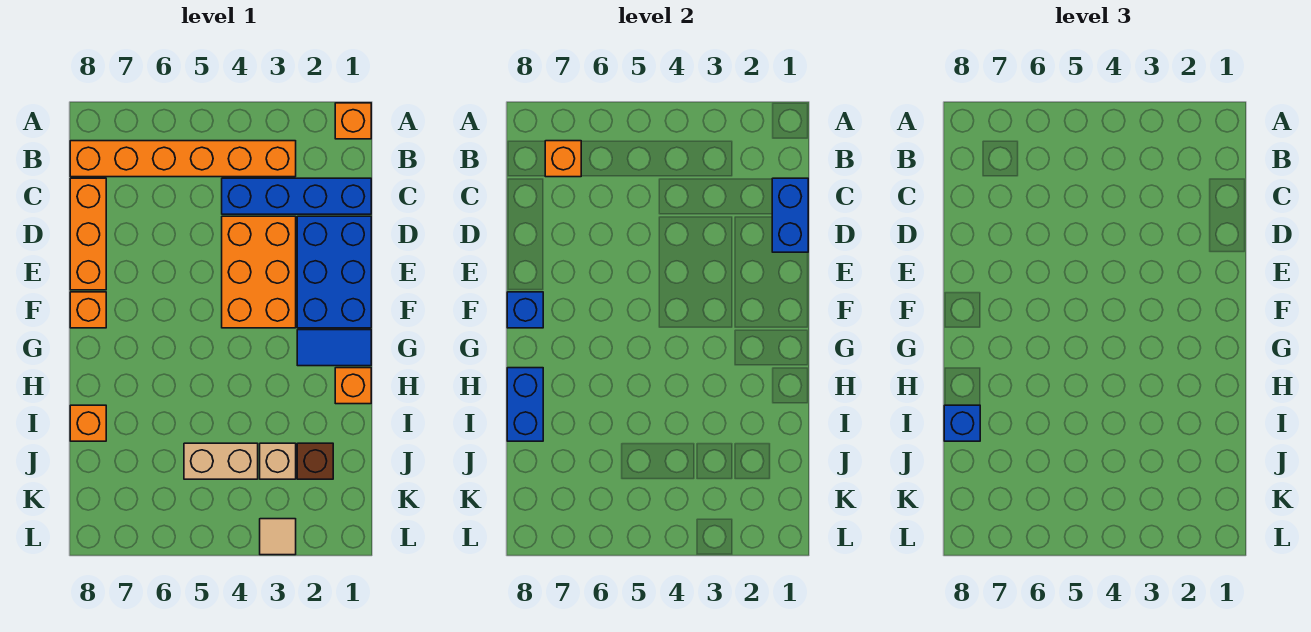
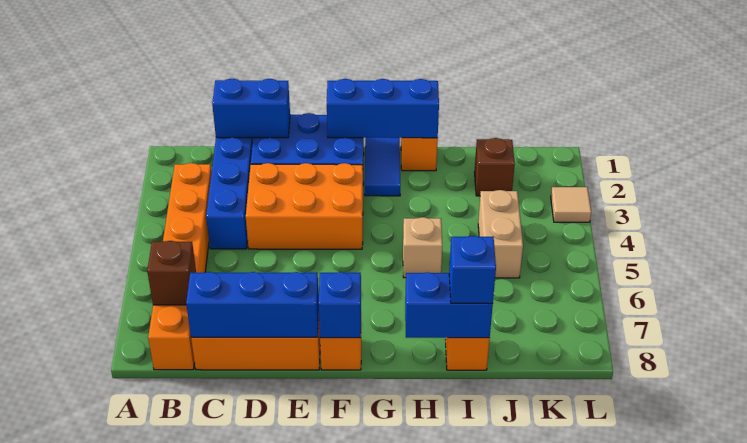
orange 1x1 brick [335,103,371,139] -> none
orange 1x1 brick [545,141,581,177] -> brown 1x1 brick [147,241,196,305]
none -> blue 1x3 brick [186,272,319,337]
none -> blue 1x3 brick [327,79,439,138]
tan 1x1 brick [260,443,296,479] -> tan 1x1 brick moved to [403,217,442,278]

